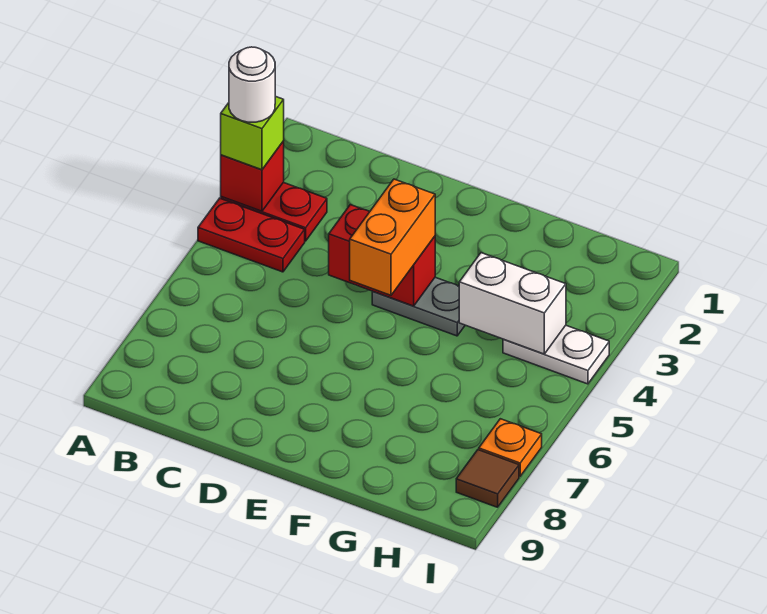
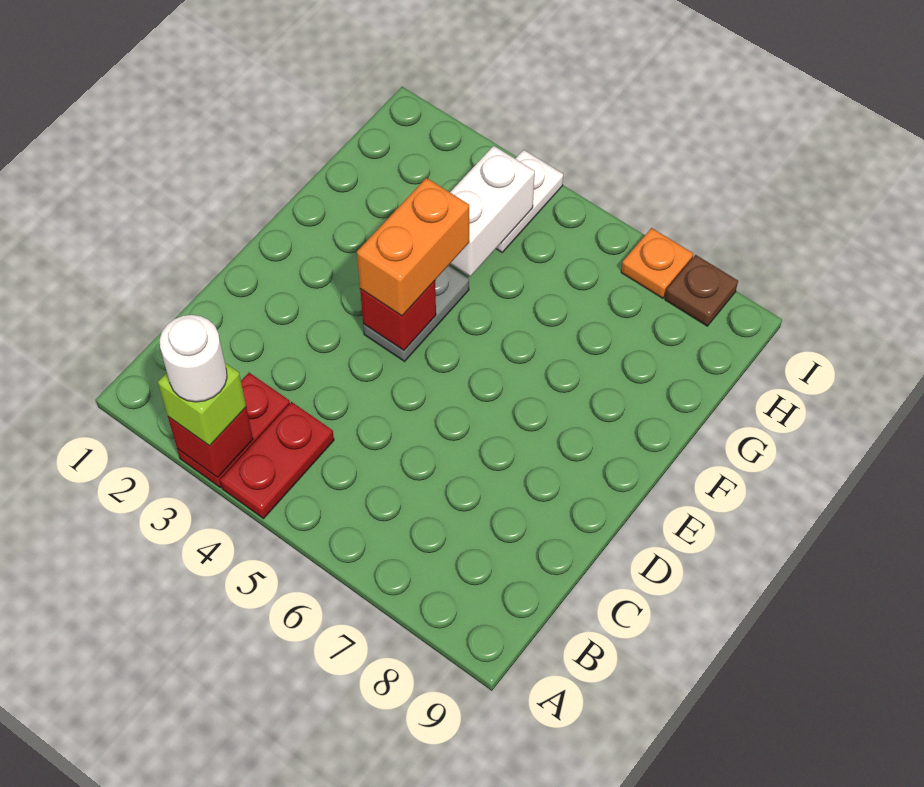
red 1x2 brick [329,205,435,306] -> red 1x1 brick [360,281,436,350]
orange 1x2 brick [350,179,435,295] -> orange 1x2 brick turned to [357,178,469,316]
brown 1x1 tile [456,450,519,507] -> brown 1x1 plate [665,255,738,326]

